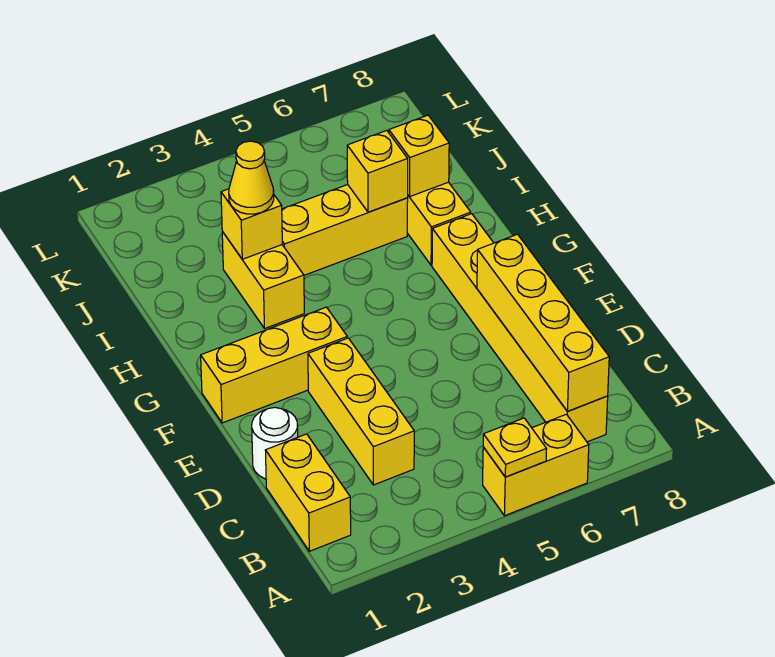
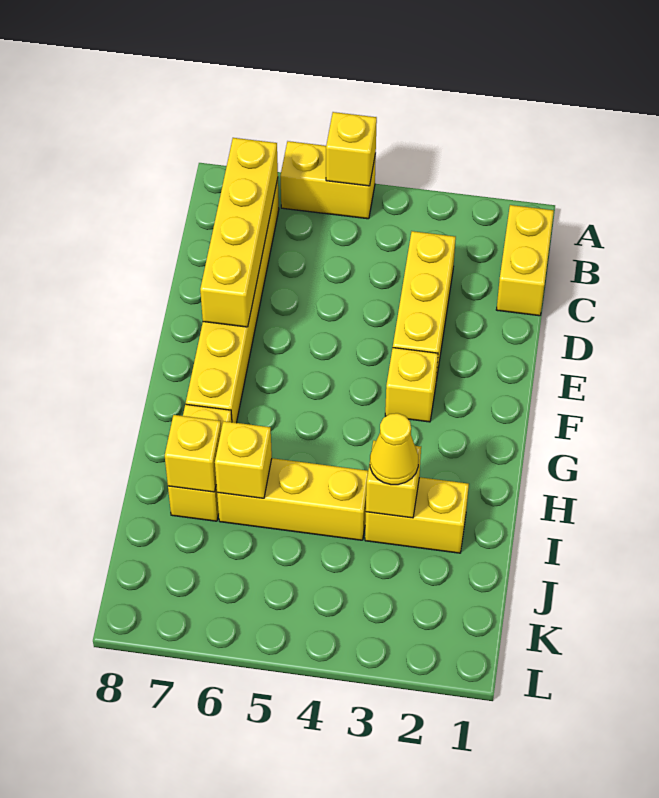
yellow 1x1 plate [483,418,547,477] -> yellow 1x1 brick [326,112,377,186]
white 1x1 round brick [252,407,298,479] -> none
yellow 1x3 brick [201,307,347,423] -> yellow 1x1 brick [385,348,438,422]
yellow 1x2 brick [222,232,304,329] -> yellow 1x2 brick turned to [365,477,469,553]

